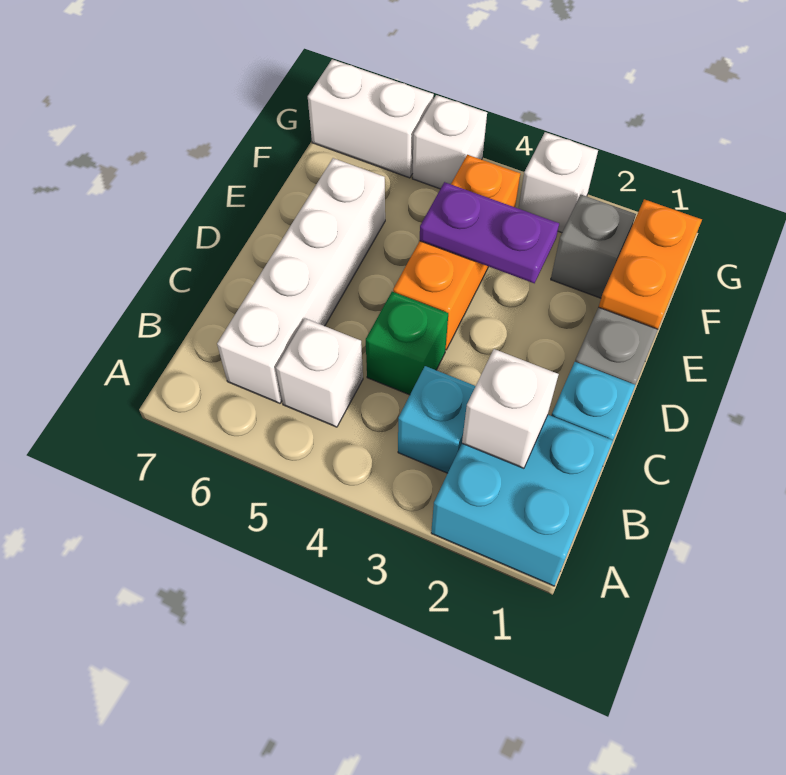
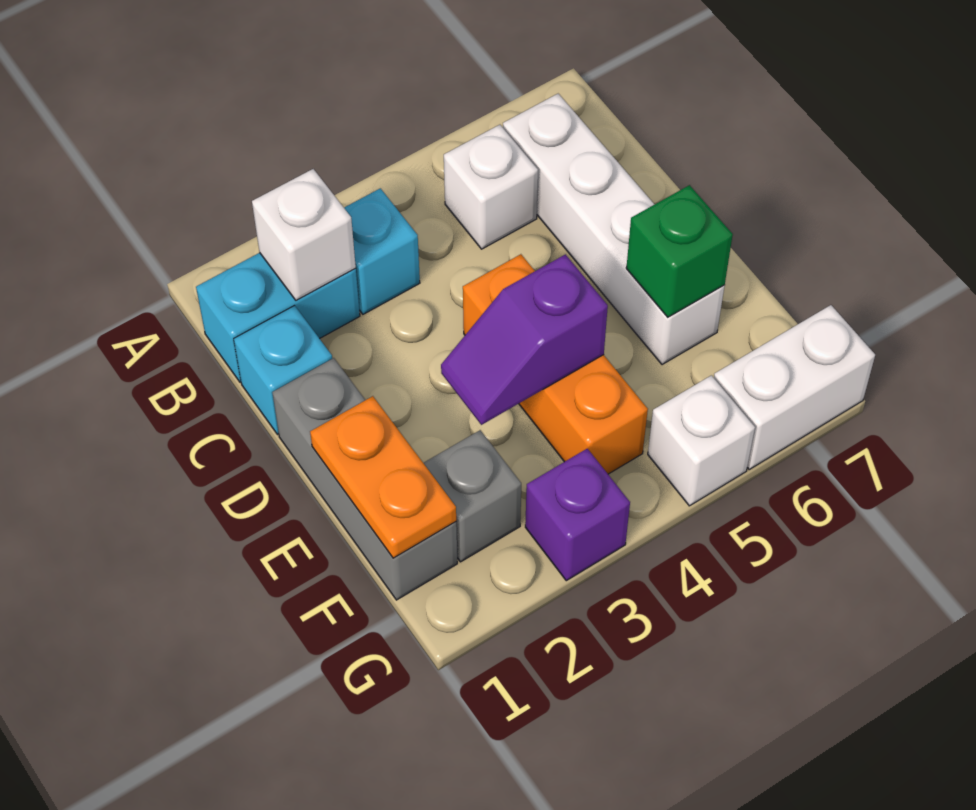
cyan 2x2 brick [431,415,613,586] -> cyan 1x2 brick [196,253,360,382]
green 1x1 brick [366,292,448,395] -> green 1x1 brick moved to [626,185,733,317]
purple 1x2 plate [420,182,559,283] -> purple 1x2 slope [441,254,608,425]
white 1x1 brick [518,132,598,233] -> purple 1x1 brick [525,449,630,581]

